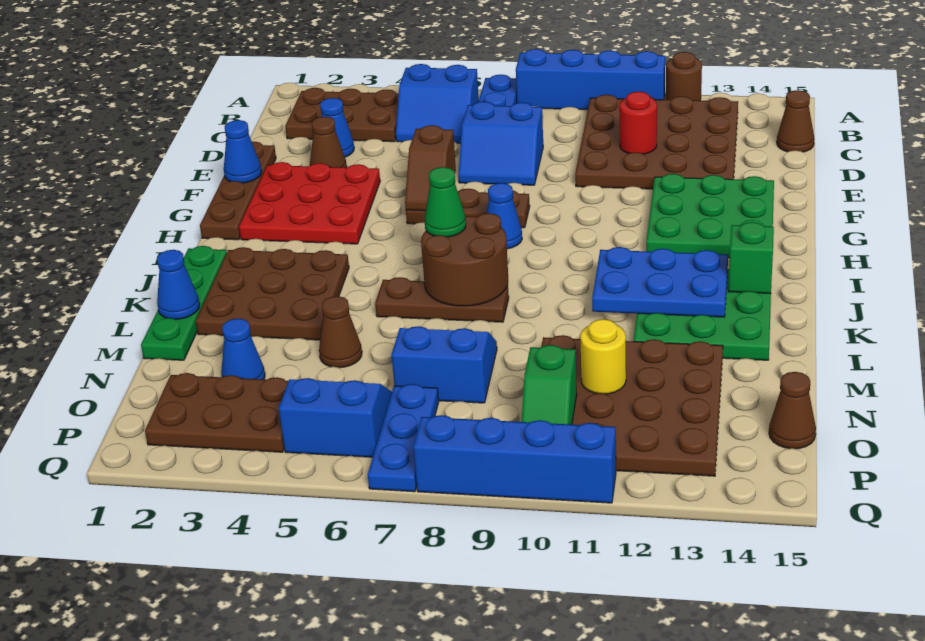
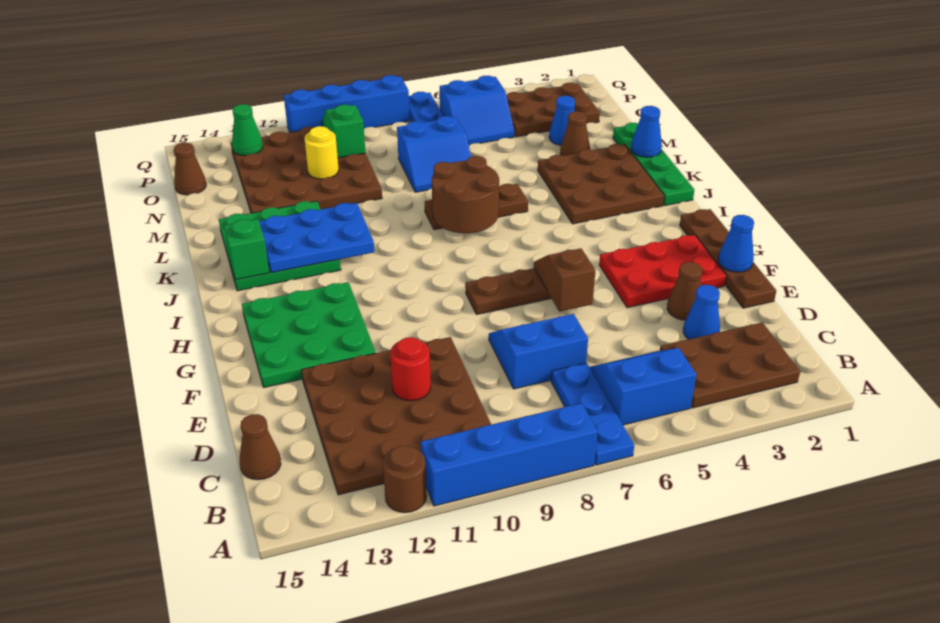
red 3x3 plate [239,162,380,244] -> red 2x3 plate [599,235,726,308]
blue 1x1 cone [486,183,522,249] -> none
green 1x1 cone [425,167,466,237] -> green 1x1 cone moved to [232,104,263,156]
brown 1x1 cone [319,296,362,368] -> brown 1x1 cone moved to [560,111,590,156]

